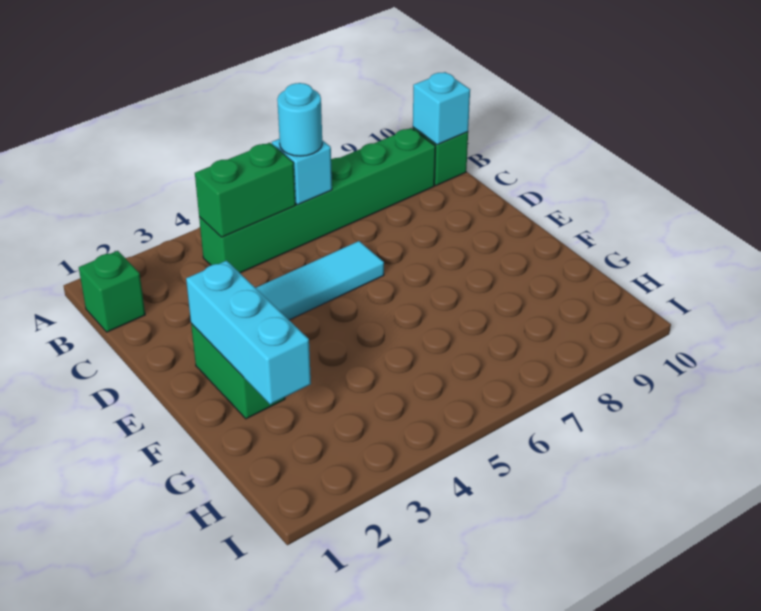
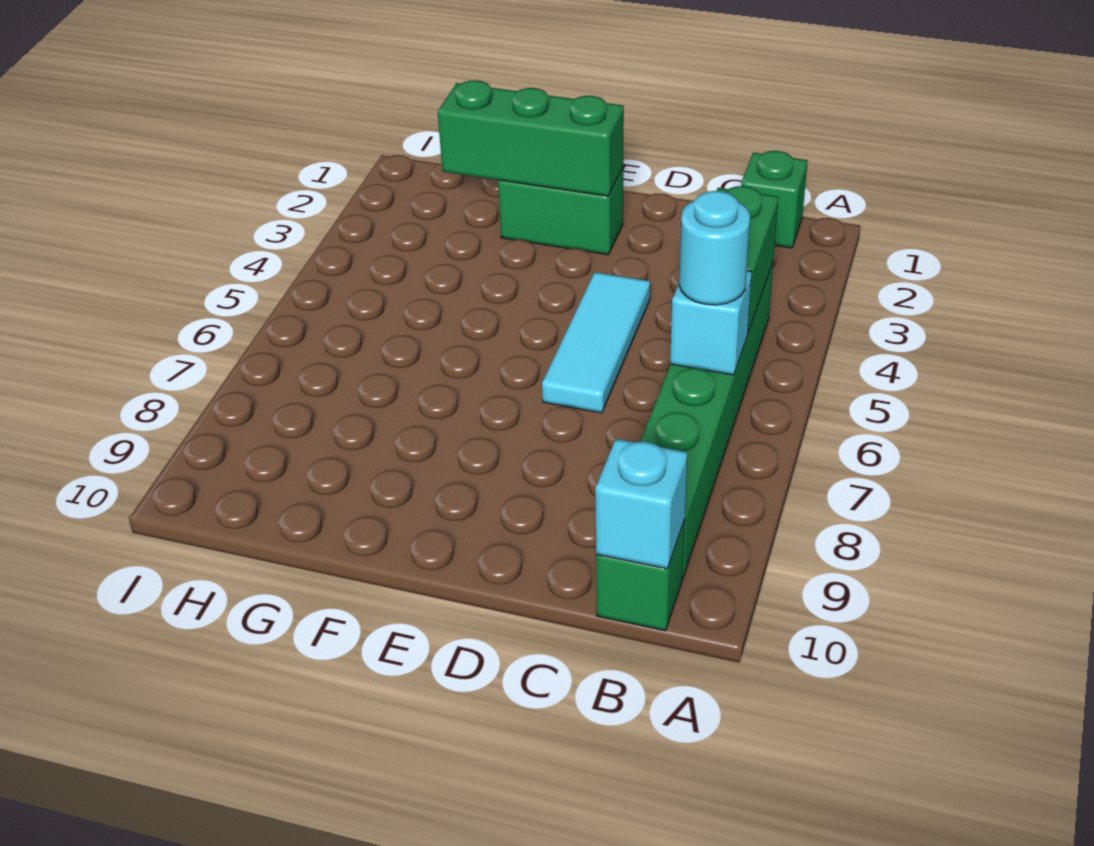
cyan 1x3 brick [186,261,311,404] -> green 1x3 brick [438,80,624,196]

